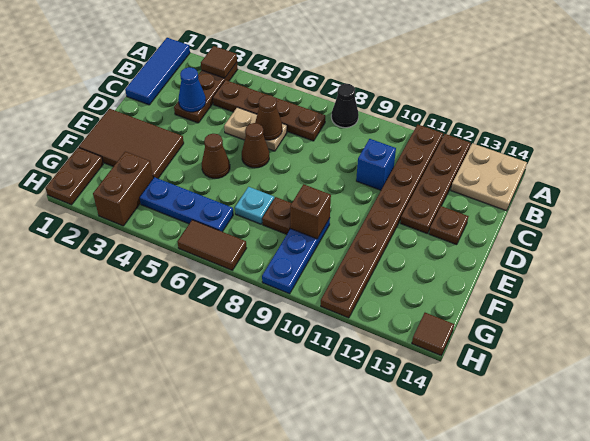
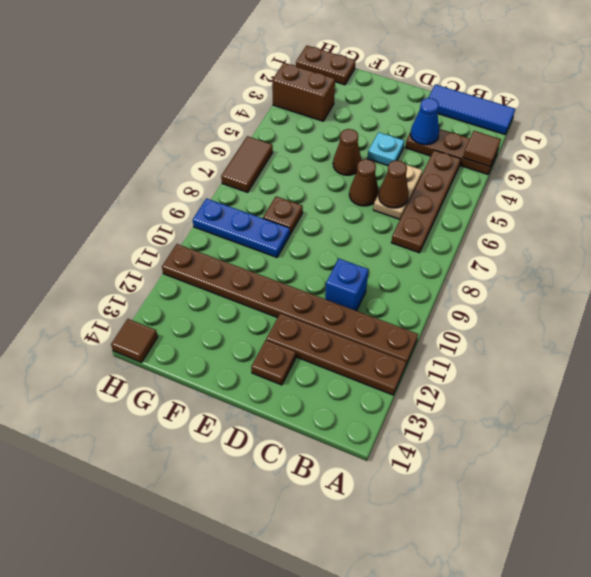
black 1x1 cone [331,83,359,128] -> none
tan 2x2 plate [451,143,527,211] -> none
brown 2x3 tile [79,109,184,178] -> none
cyan 1x1 plate [235,187,274,224] -> cyan 1x1 plate moved to [367,132,404,166]
brown 1x1 brick [290,184,331,239] -> none
blue 1x3 plate [140,177,233,232] -> none

